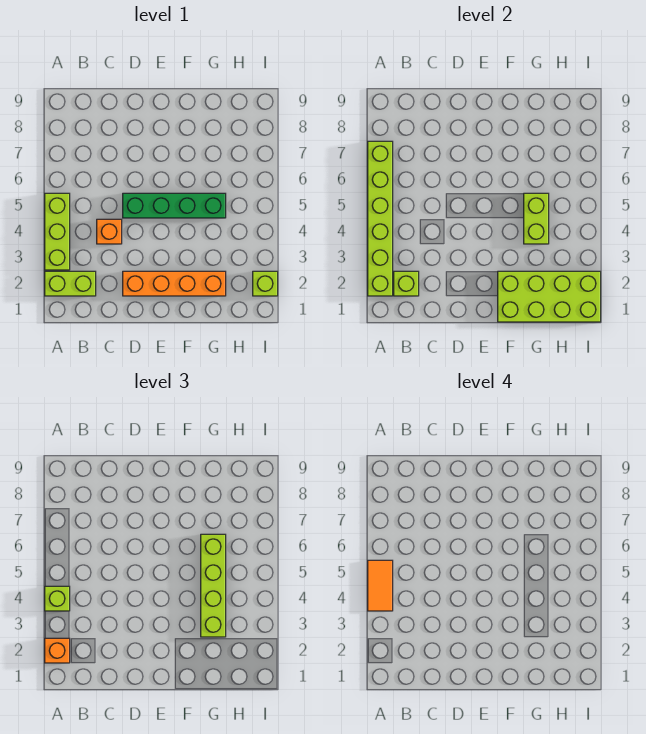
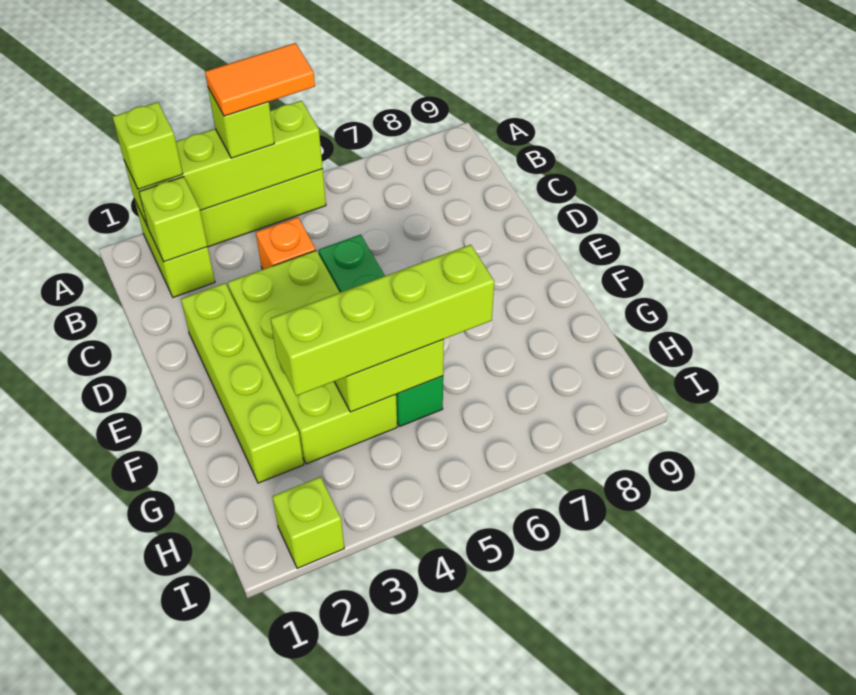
lime 1x6 brick [368,141,393,296] -> lime 1x4 brick [124,101,323,227]
orange 1x1 brick [45,638,70,663] -> lime 1x1 brick [113,102,183,189]
orange 1x4 brick [123,271,226,296] -> lime 1x4 brick [181,283,304,483]
lime 2x4 brick [498,271,601,322] -> lime 2x4 brick moved to [228,251,397,464]

